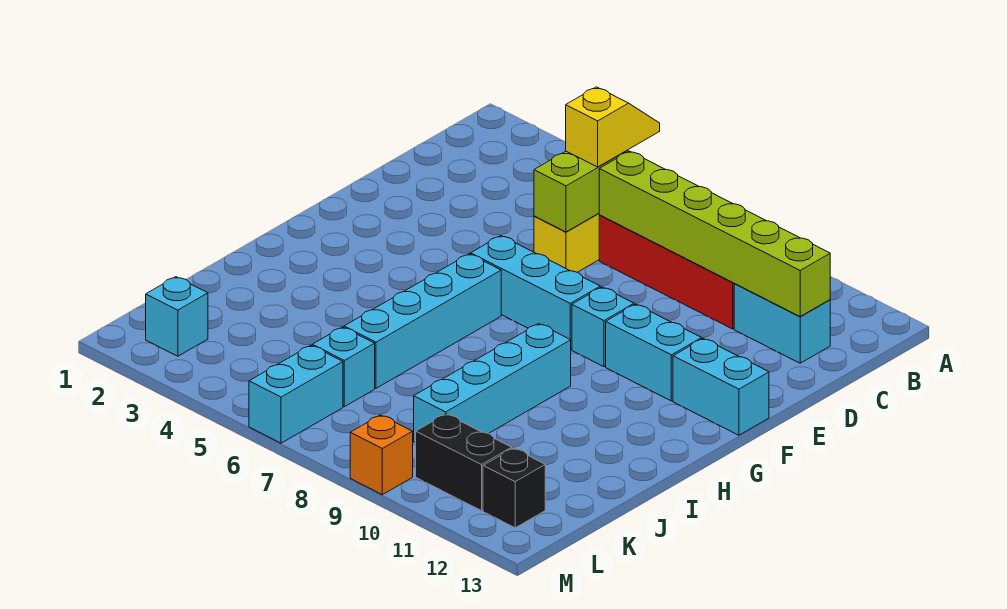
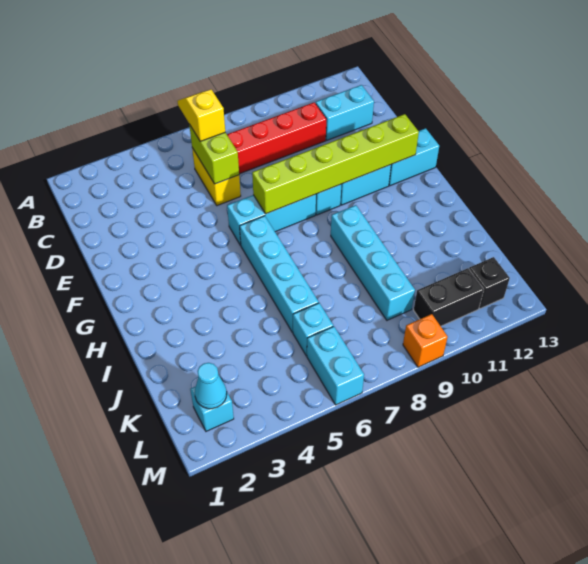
lime 1x6 brick [599,151,830,316] -> lime 1x6 brick moved to [252,114,419,214]
none -> cyan 1x1 cone [195,363,227,409]

